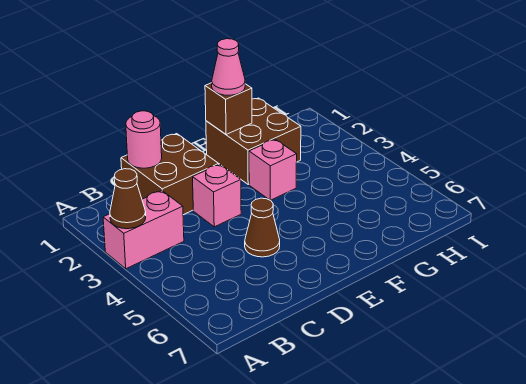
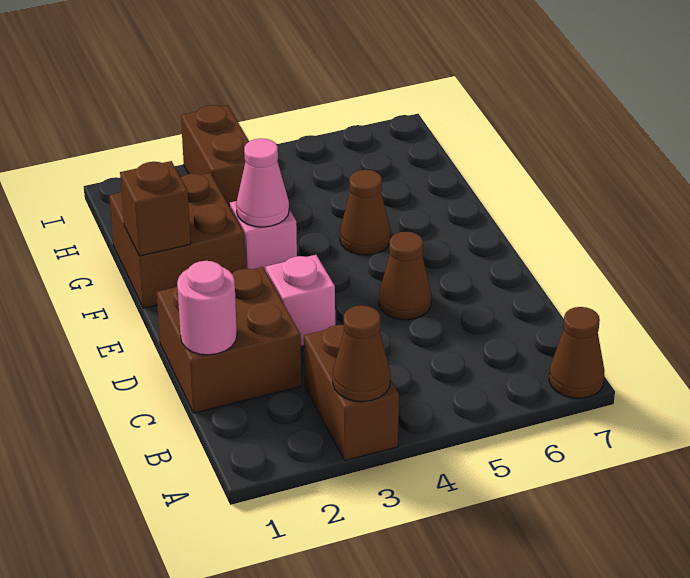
pink 1x2 brick [103,191,184,269] -> brown 1x2 brick [304,325,399,461]
none -> brown 1x1 cone [549,307,605,398]
pink 1x1 cone [212,39,245,95] -> pink 1x1 cone moved to [236,139,289,227]
none -> brown 1x1 cone [340,170,391,255]
none -> brown 1x2 brick [181,105,249,207]

